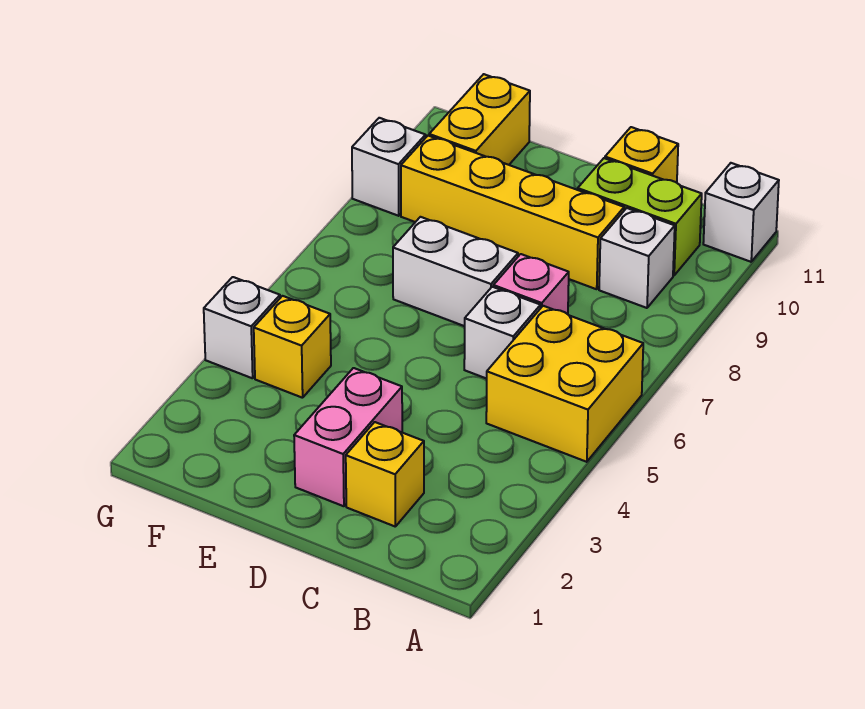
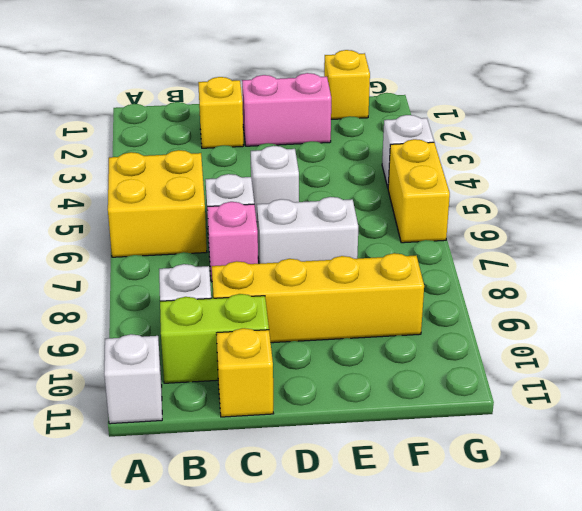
pink 1x2 brick [294,368,402,506] -> pink 1x2 brick turned to [242,73,331,146]
yellow 1x1 brick [254,296,331,398] -> yellow 1x1 brick moved to [324,50,370,119]
yellow 1x2 brick [429,74,530,165] -> yellow 1x2 brick moved to [388,139,450,243]
white 1x1 brick [352,118,426,216] -> white 1x1 brick moved to [251,146,299,222]

